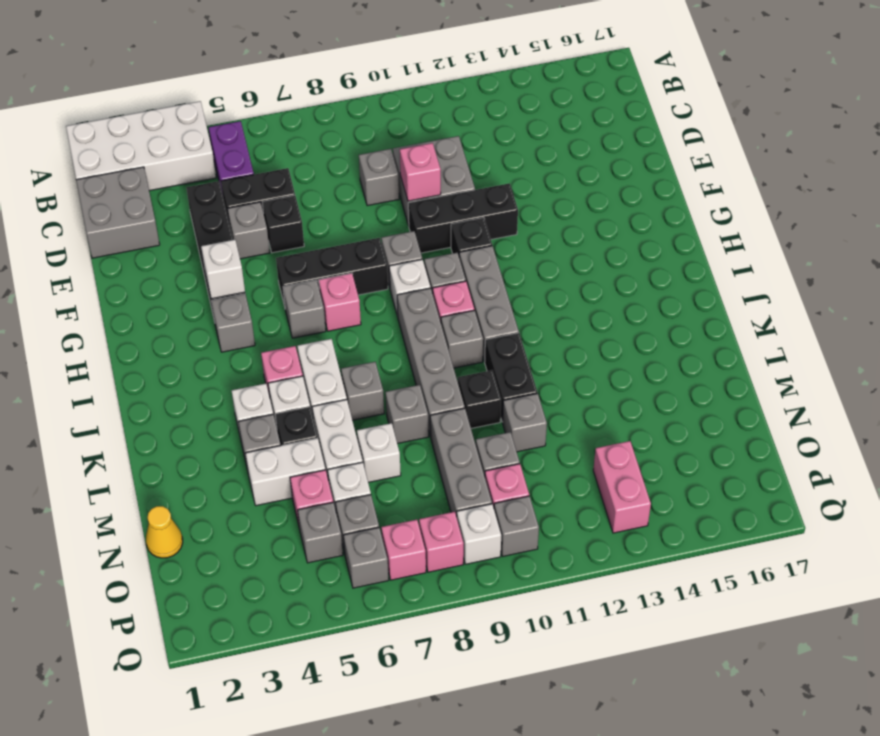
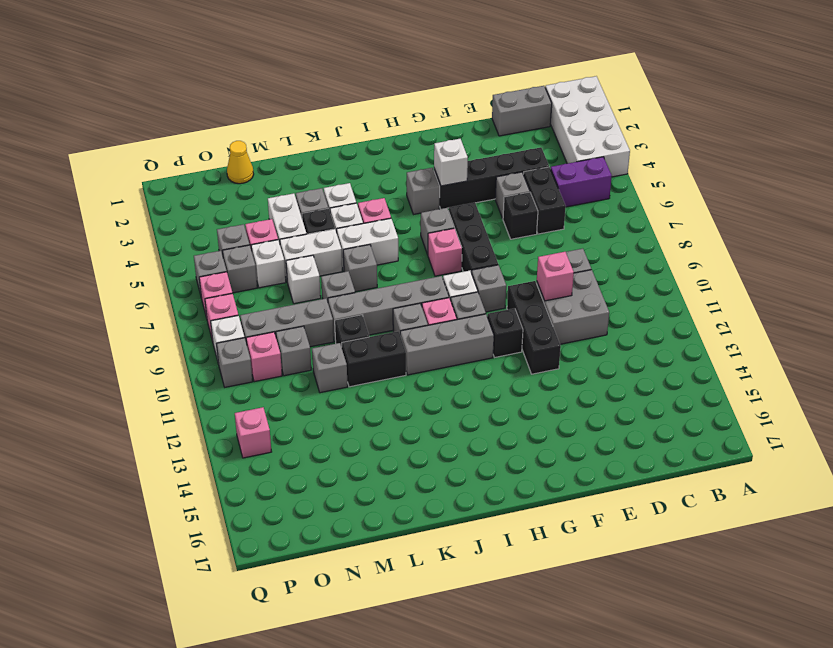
grey 2x2 brick [76,167,160,258] -> grey 1x2 brick [492,86,552,136]
pink 1x2 brick [593,441,651,533] -> pink 1x1 brick [235,407,272,458]

